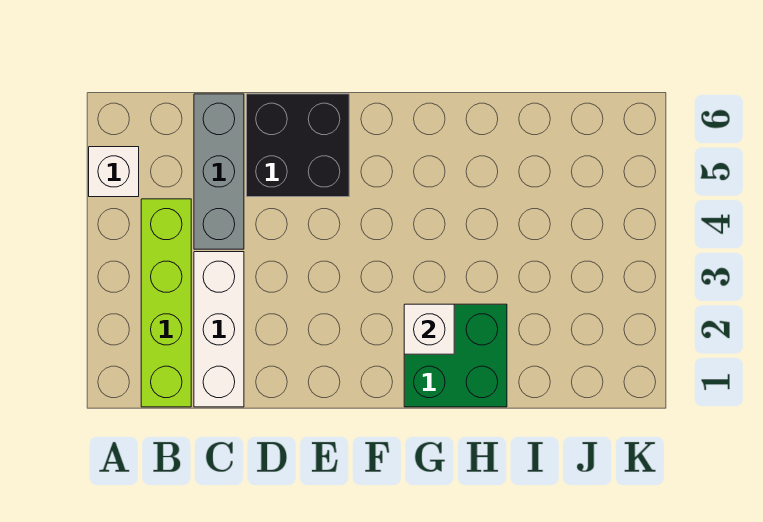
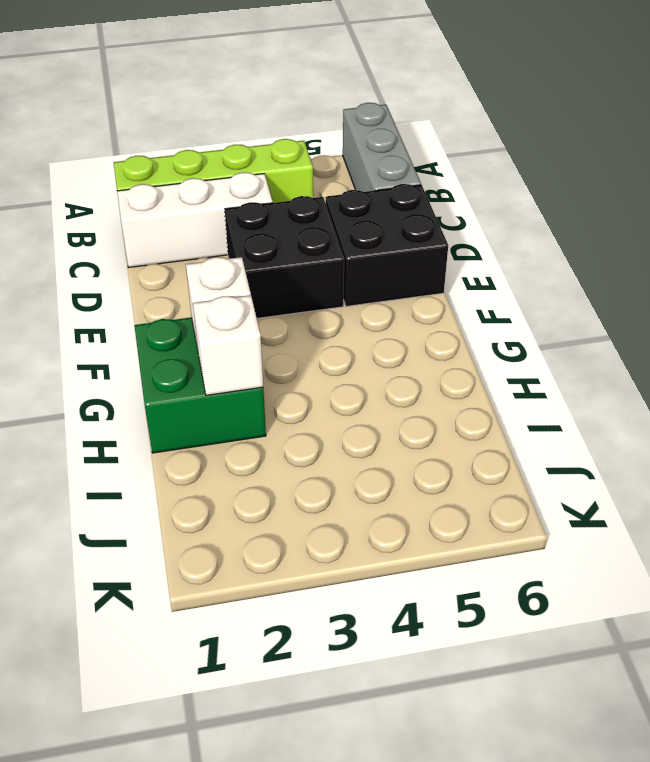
white 1x1 brick [89,147,139,197] -> white 1x1 brick moved to [193,295,263,395]
grey 1x3 brick [194,94,244,249] -> grey 1x3 brick turned to [343,103,421,192]
none -> black 2x2 brick [225,196,344,318]

